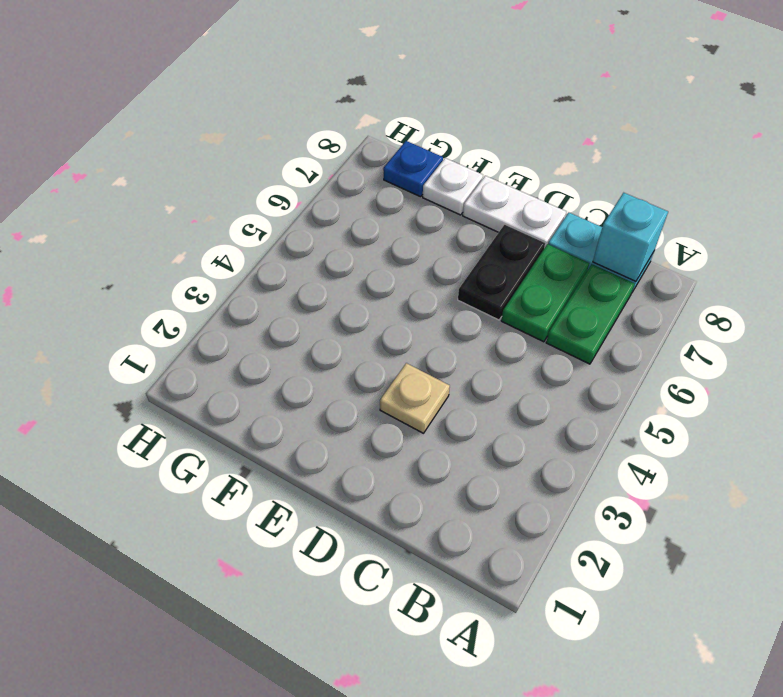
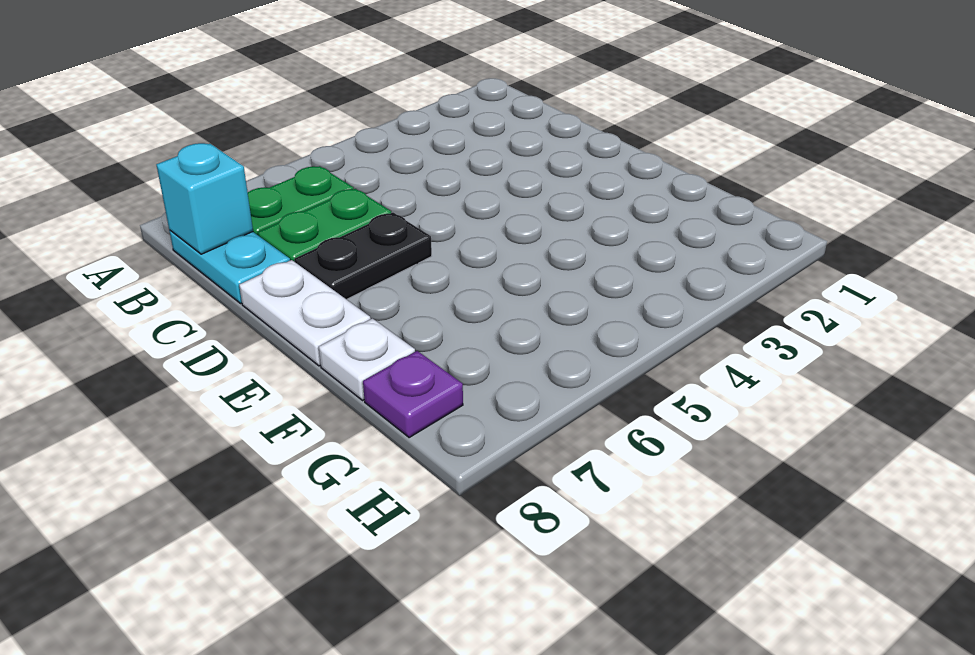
tan 1x1 plate [380,363,450,433] -> none
blue 1x1 plate [383,141,443,197] -> purple 1x1 plate [363,351,463,438]

